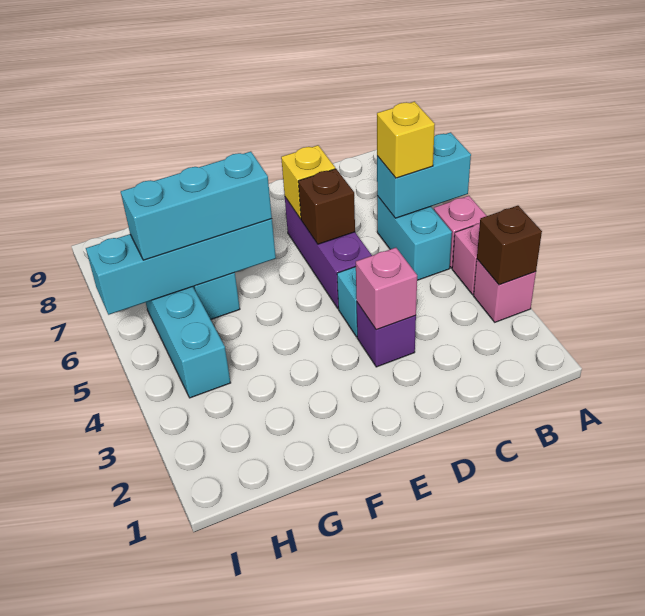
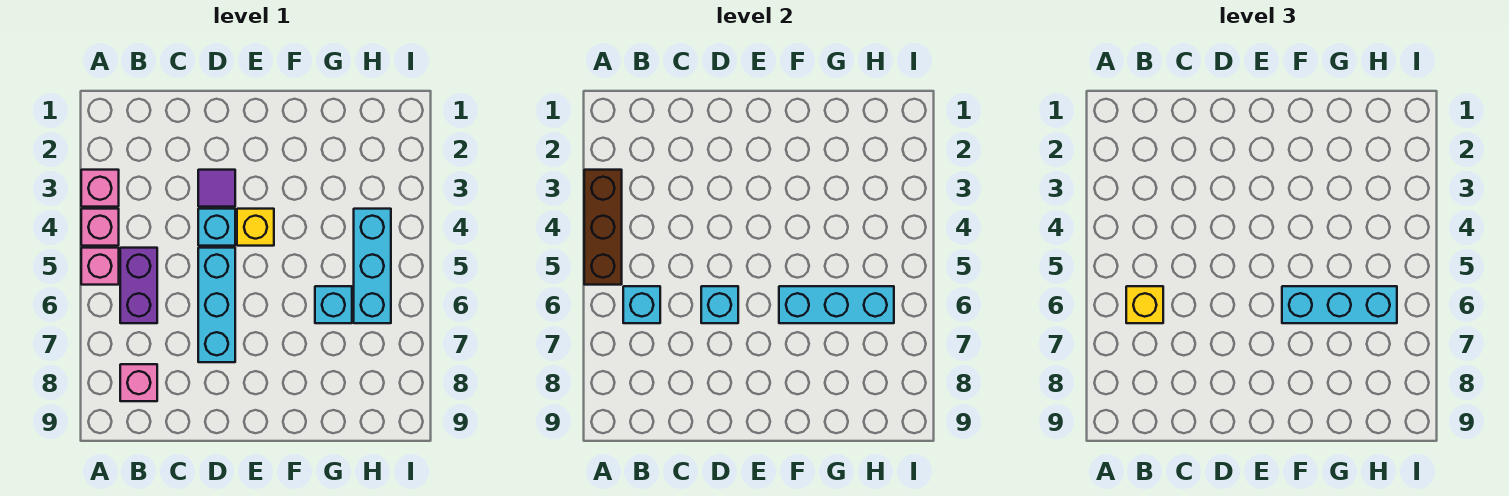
brown 1x1 brick [477,206,542,285] -> brown 1x3 brick [584,170,622,285]
cyan 1x2 brick [377,132,471,218] -> cyan 1x1 brick [623,286,660,323]
cyan 1x2 brick [377,196,452,280] -> purple 1x2 brick [120,248,157,323]
purple 1x1 brick [357,303,416,367] -> purple 1x1 tile [198,170,235,207]
pink 1x1 brick [356,248,417,330] -> pink 1x1 brick moved to [120,364,157,401]
purple 1x3 brick [285,197,372,308] -> cyan 1x3 brick [198,248,235,362]
brown 1x1 brick [298,169,355,244] -> cyan 1x1 brick [701,286,738,323]
yellow 1x1 brick [281,145,335,219] -> yellow 1x1 brick moved to [237,209,274,246]
cyan 1x4 brick [86,219,276,315] -> cyan 1x3 brick [779,286,894,323]

